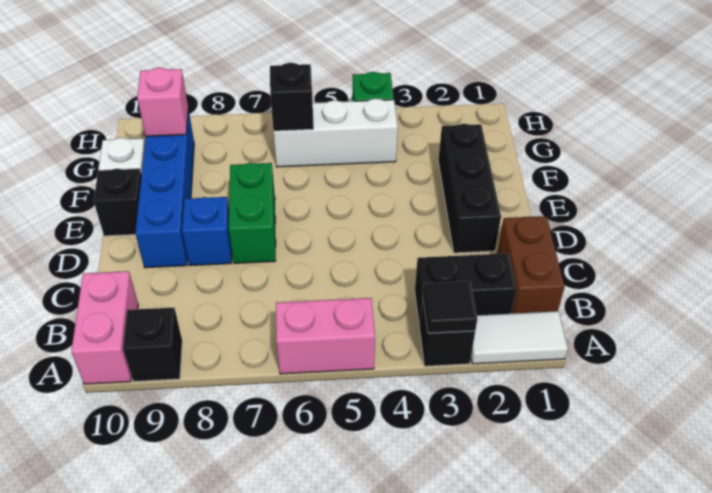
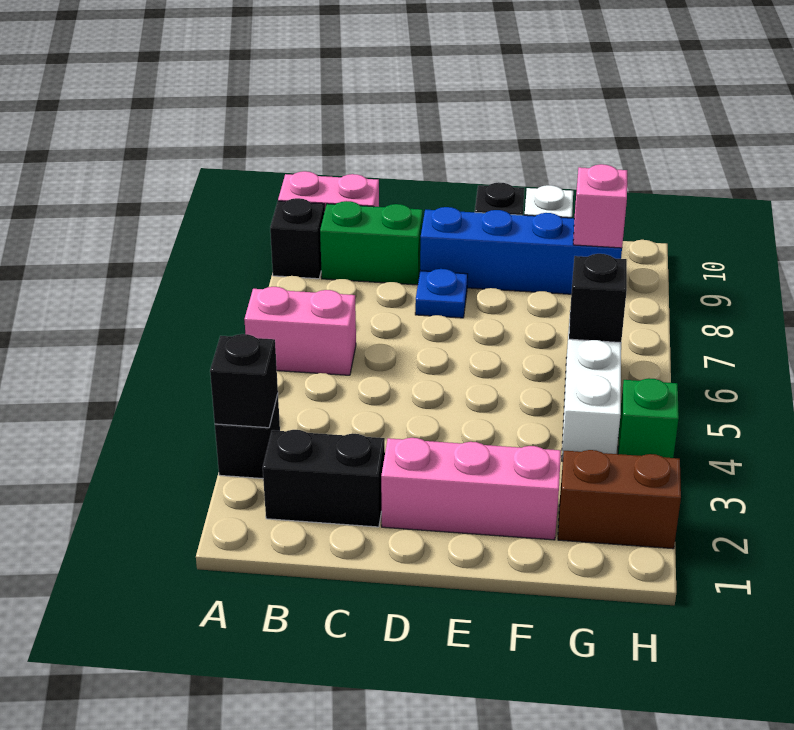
white 1x2 tile [471,311,568,364] -> none
black 1x1 tile [422,281,477,333] -> black 1x1 brick [210,334,278,428]
pink 1x2 brick [276,298,375,374] -> pink 1x2 brick turned to [244,287,356,375]
brown 1x2 brick [497,216,565,314] -> brown 1x2 brick moved to [558,450,681,549]
black 1x2 brick [415,253,517,327] -> black 1x2 brick turned to [263,430,385,527]
black 1x3 brick [438,124,501,253] -> pink 1x3 brick [381,438,561,540]
green 1x2 brick [229,163,276,263] -> green 1x2 brick moved to [320,201,423,285]
blue 1x1 brick [182,197,232,266] -> blue 1x1 plate [415,269,468,318]

